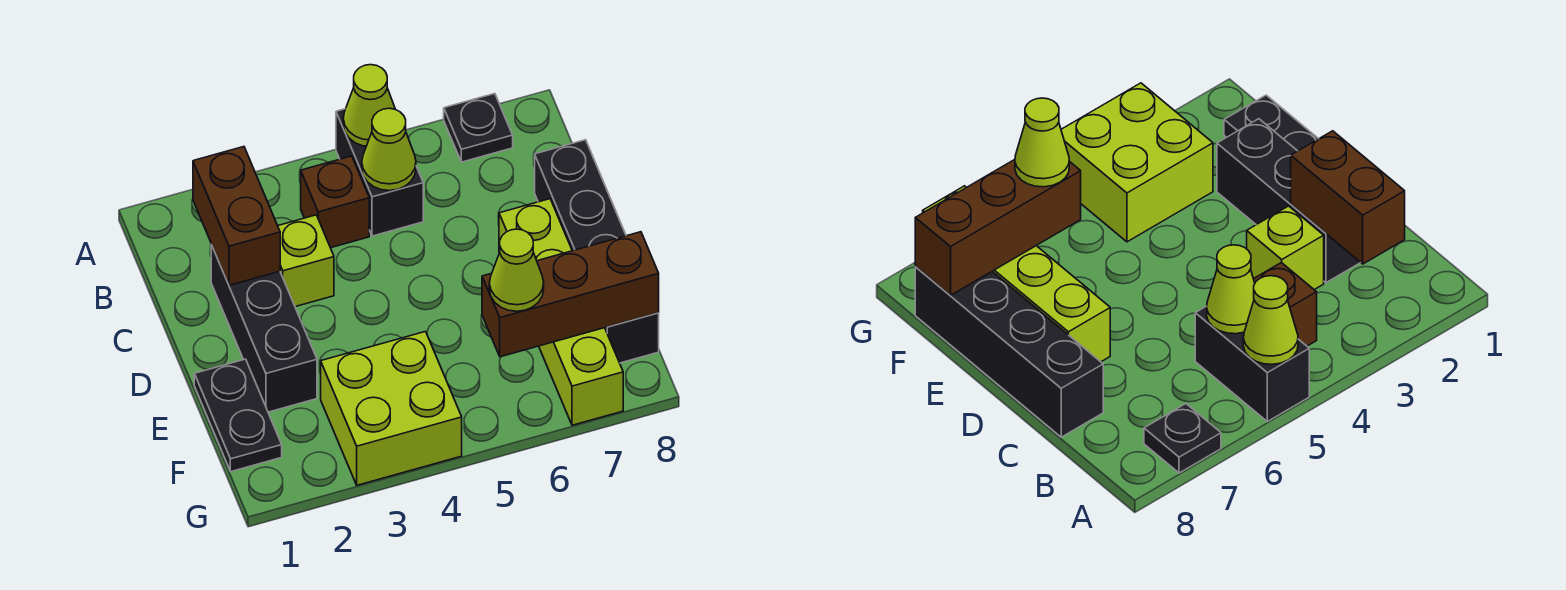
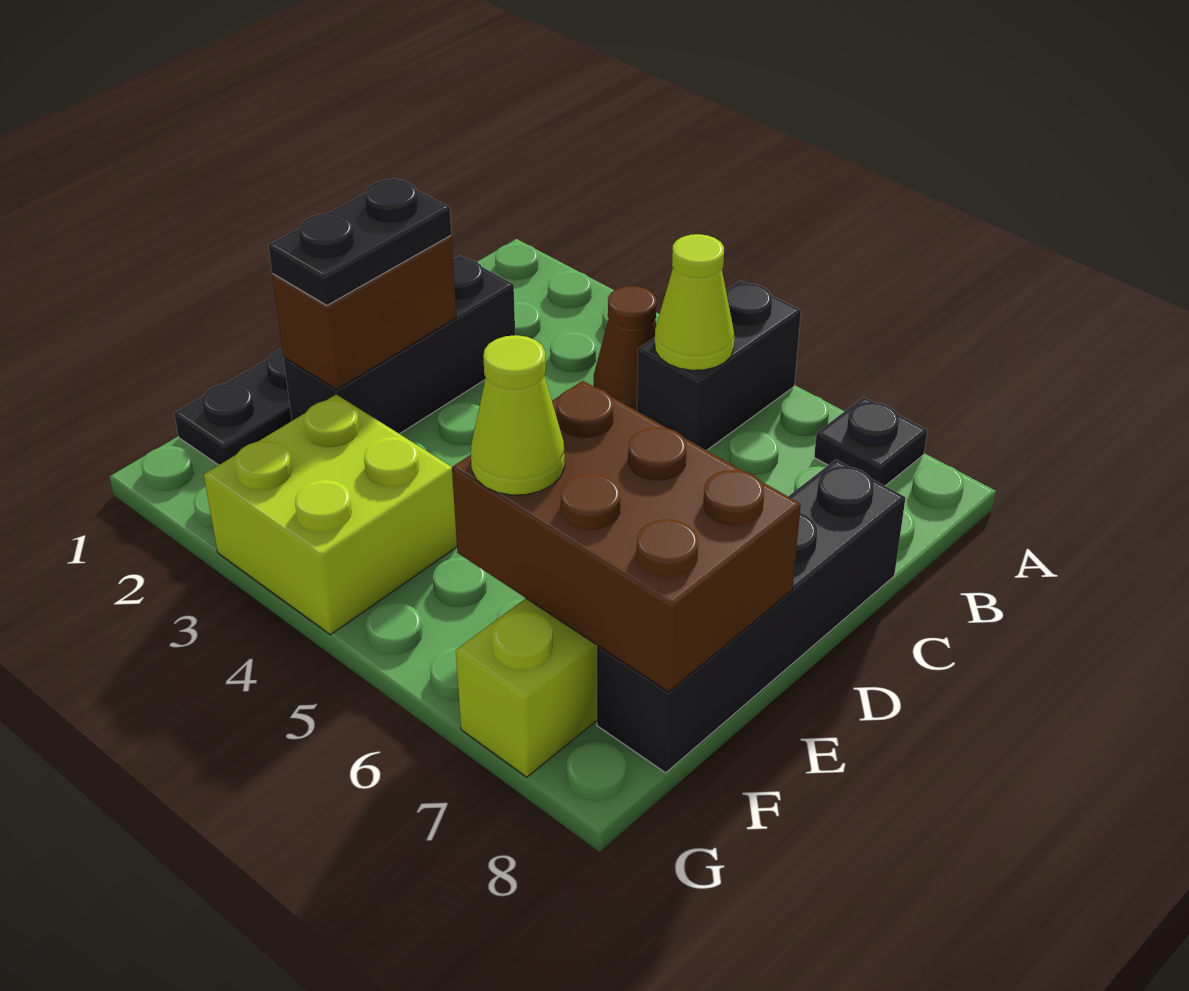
lime 1x1 cone [343,65,395,146] -> none
brown 1x2 brick [193,147,280,285] -> brown 1x2 brick moved to [272,236,456,390]
brown 1x1 brick [301,156,369,248] -> brown 1x1 cone [594,286,656,411]
lime 1x1 brick [278,215,334,307] -> none
none -> black 1x2 plate [268,178,451,305]
brown 1x3 brick [482,232,659,357] -> brown 2x3 brick [452,381,801,692]

